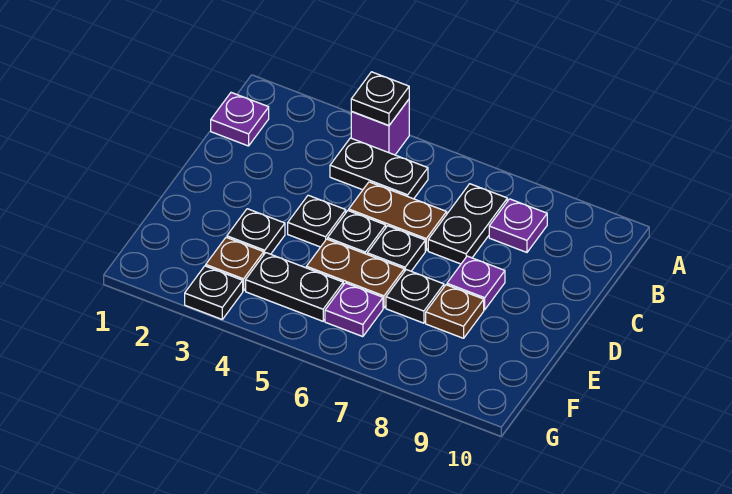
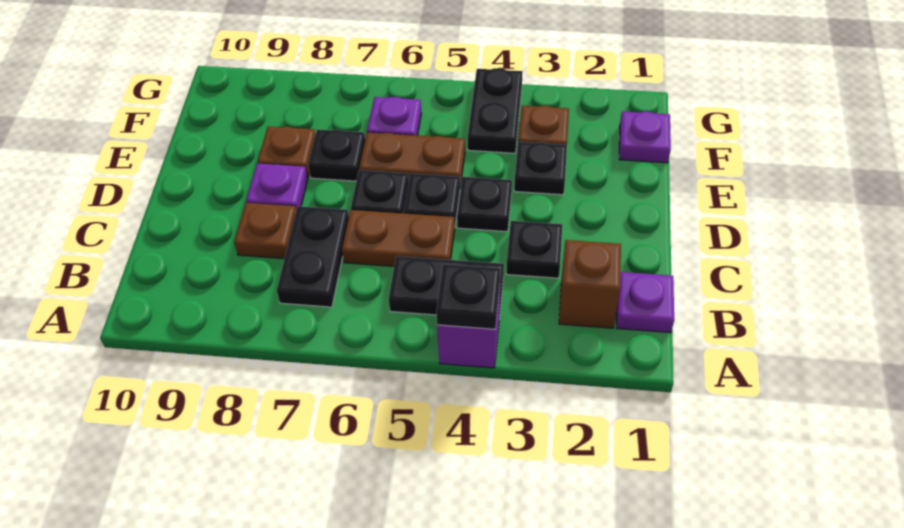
none -> brown 1x1 brick [559,240,621,328]
purple 1x1 plate [489,199,547,252] -> purple 1x1 plate moved to [619,111,671,163]
none -> brown 1x1 plate [234,203,296,259]
black 1x2 plate [246,253,343,321] -> black 1x2 plate turned to [468,68,523,153]
black 1x1 plate [185,266,243,319] -> black 1x1 plate moved to [506,221,562,278]

